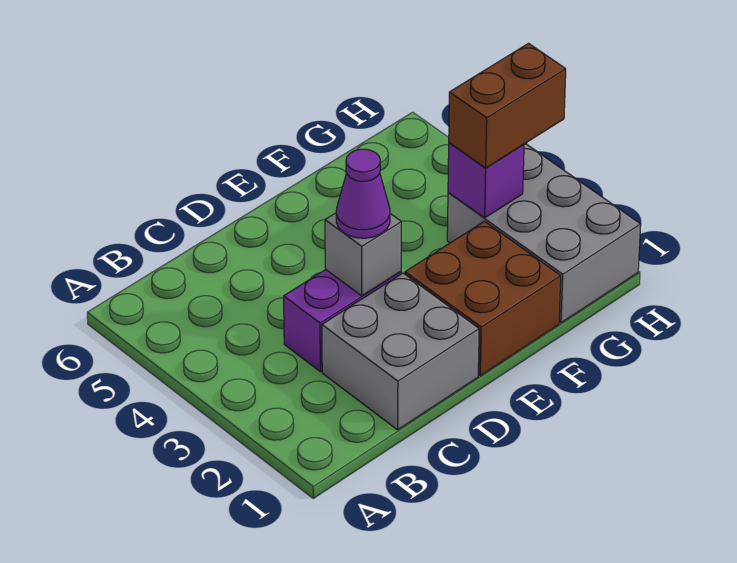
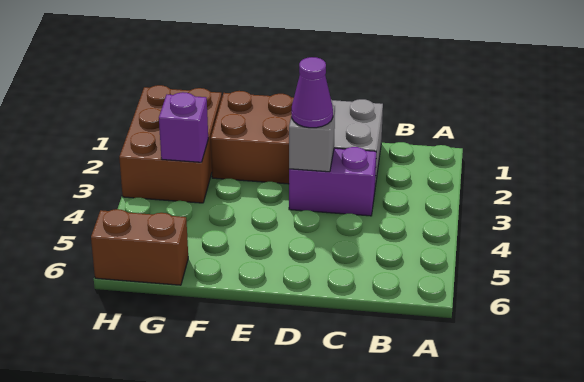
grey 2x3 brick [447,144,641,323] -> brown 2x3 brick [119,85,222,203]
brown 1x2 brick [449,43,566,168] -> brown 1x2 brick moved to [91,209,188,285]

